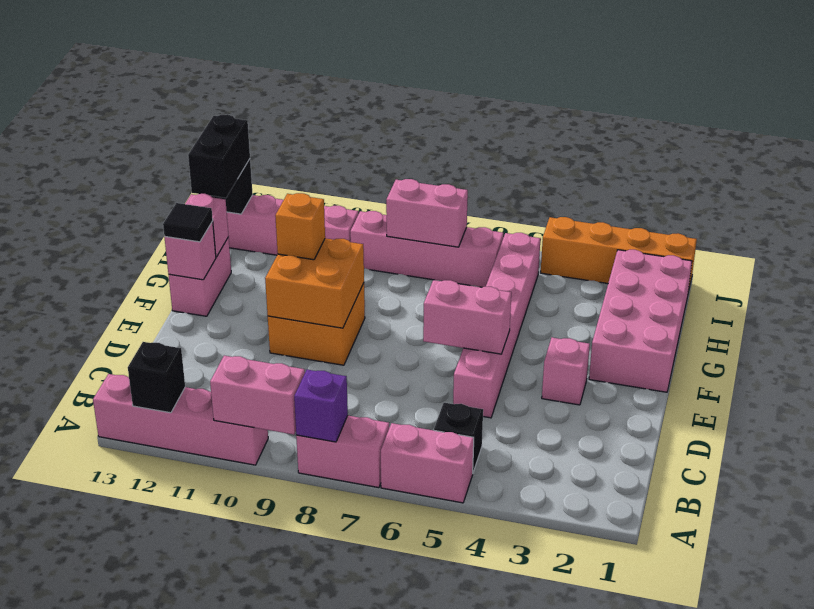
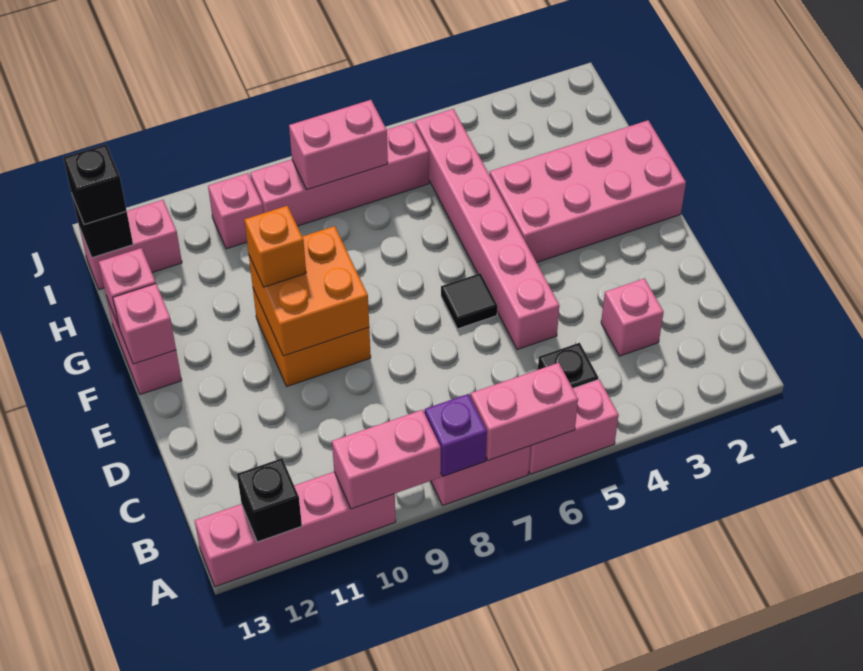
pink 1x1 brick [542,338,590,405] -> pink 1x1 brick moved to [601,278,664,356]
pink 1x2 brick [423,280,511,354] -> pink 1x2 brick moved to [471,363,578,461]
pink 2x4 brick [589,250,692,392] -> pink 2x4 brick turned to [489,120,686,262]
black 1x1 tile [163,203,213,242] -> black 1x1 tile moved to [441,273,497,329]
black 1x2 brick [188,114,250,198] -> black 1x1 brick [63,144,127,225]
orange 1x4 brick [541,217,697,292] -> none

